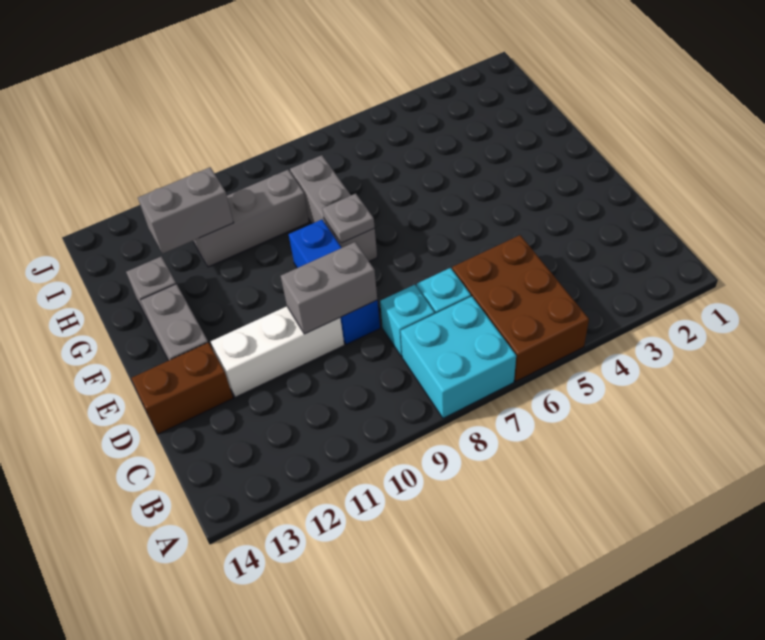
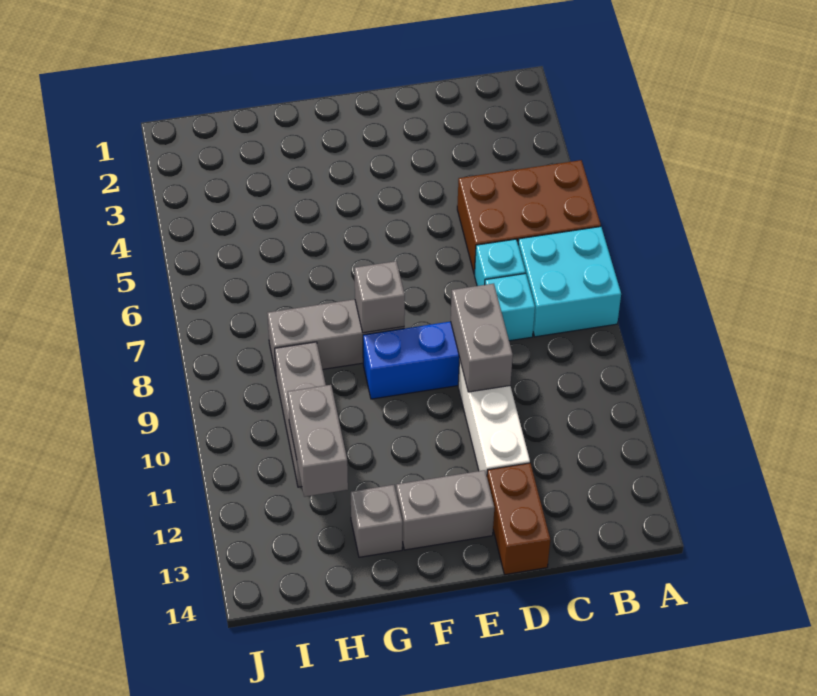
grey 1x1 plate [322,194,375,243] -> grey 1x1 brick [355,261,405,333]

